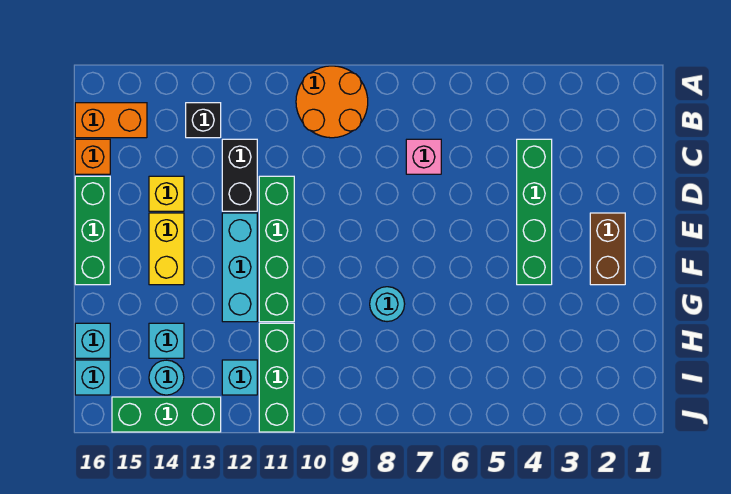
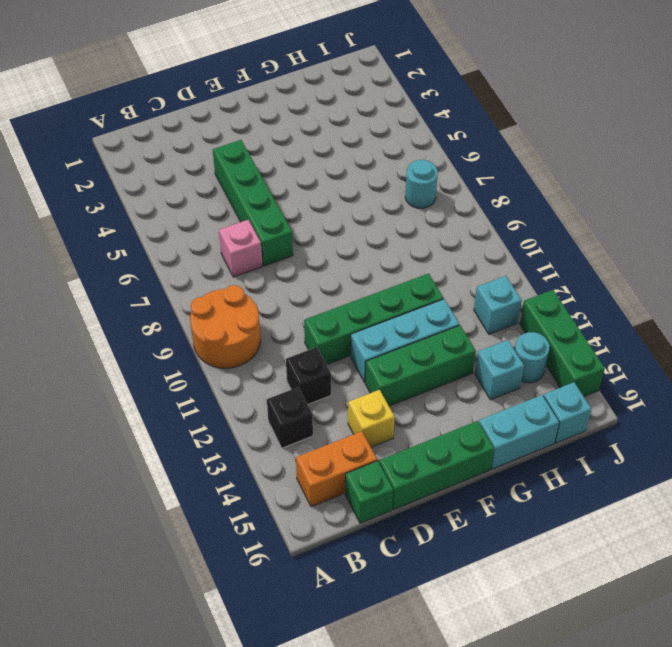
orange 1x2 brick [75,103,147,138] -> orange 1x2 brick turned to [296,431,377,507]
green 1x4 brick [517,139,552,285] -> green 1x4 brick turned to [213,140,293,266]
black 1x2 brick [222,139,257,211] -> black 1x1 brick [286,347,331,404]
orange 1x1 brick [75,139,110,174] -> green 1x1 brick [345,461,393,523]
brown 1x2 brick [590,213,625,285] -> none
yellow 1x2 brick [149,213,184,285] -> none
cyan 1x1 round brick [370,287,405,322] -> cyan 1x1 round brick moved to [405,160,438,208]
green 1x3 brick [259,323,294,432] -> green 1x3 brick moved to [365,325,476,406]
cyan 1x1 brick [75,323,110,358] -> cyan 1x2 brick [479,395,559,469]

